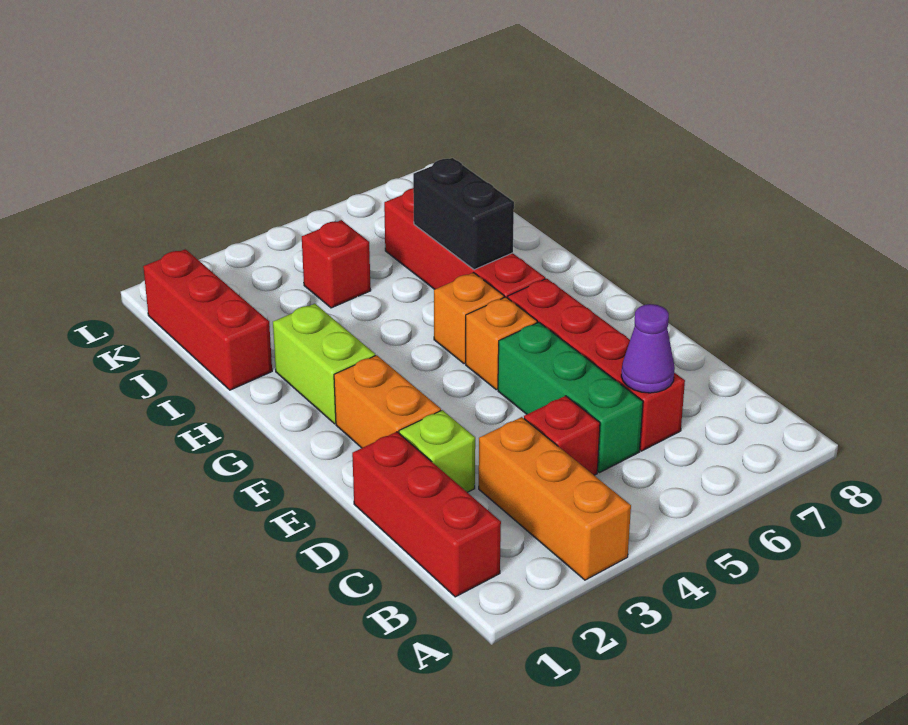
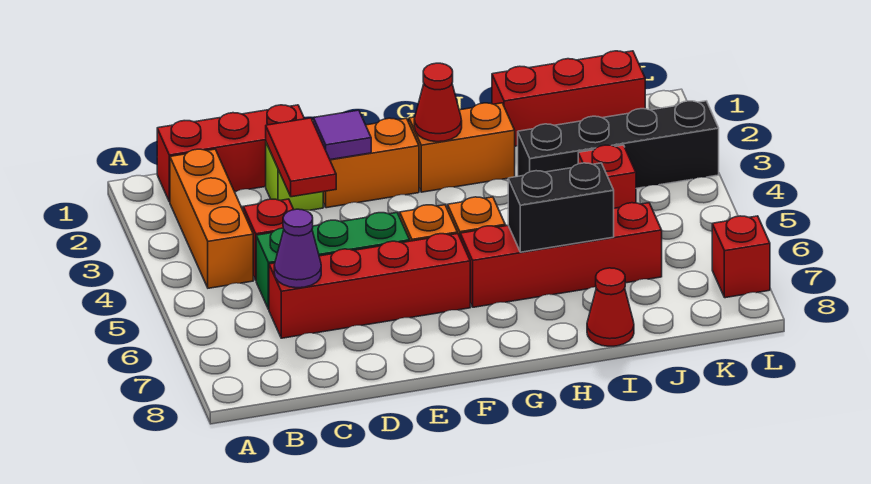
orange 1x3 brick [479,417,631,580] -> orange 1x3 brick turned to [170,149,253,288]
none -> red 1x2 tile [266,118,336,197]
none -> purple 1x1 tile [313,110,371,160]
lime 1x2 brick [273,304,375,424] -> orange 1x2 brick [409,103,515,192]
none -> red 1x1 cone [414,63,462,142]
none -> black 1x4 brick [518,101,719,188]
none -> red 1x1 cone [587,268,634,346]
none -> red 1x1 brick [712,216,770,298]

